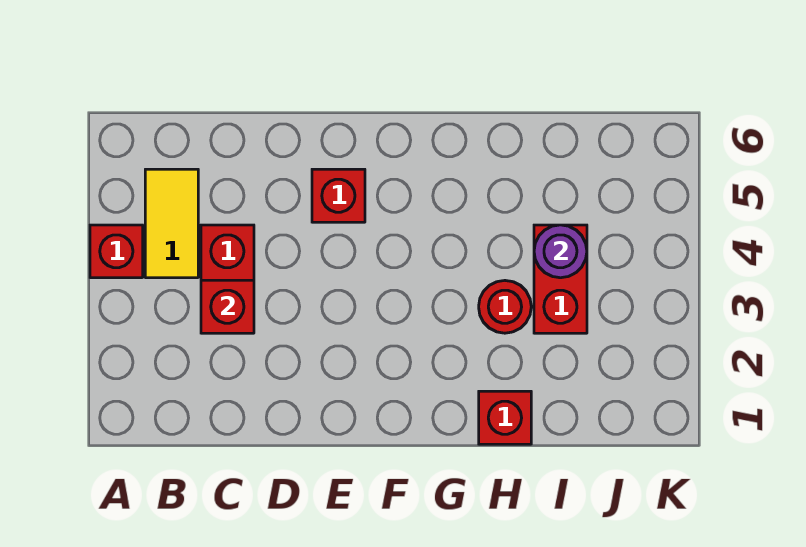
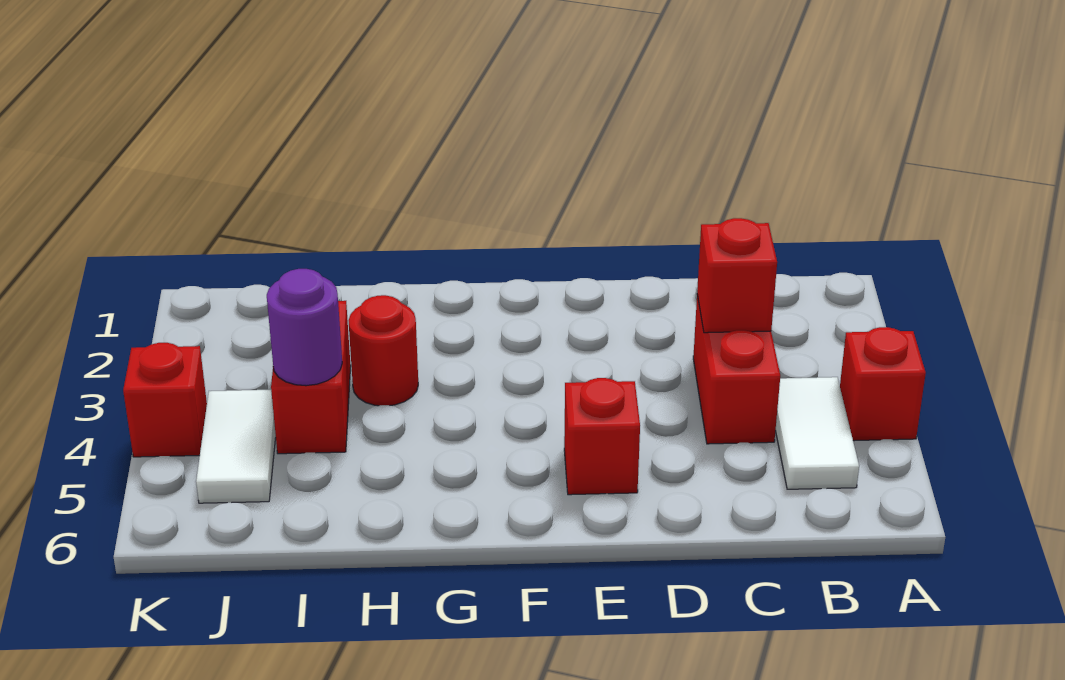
yellow 1x2 tile [145,169,198,278] -> white 1x2 tile [775,377,859,489]
red 1x1 brick [479,391,531,444] -> red 1x1 brick moved to [123,343,207,457]
none -> white 1x2 tile [196,390,276,503]

